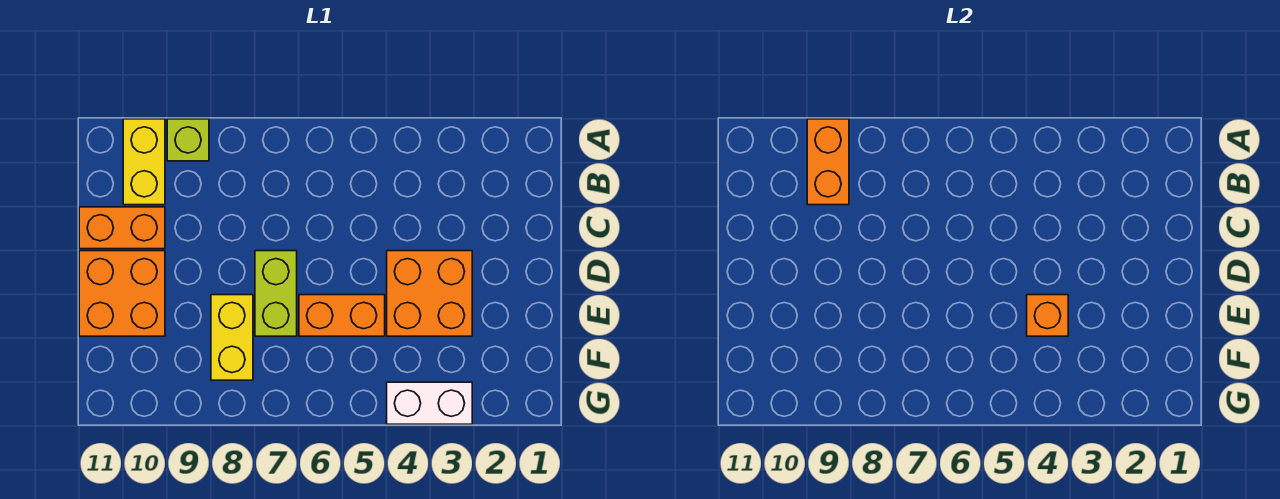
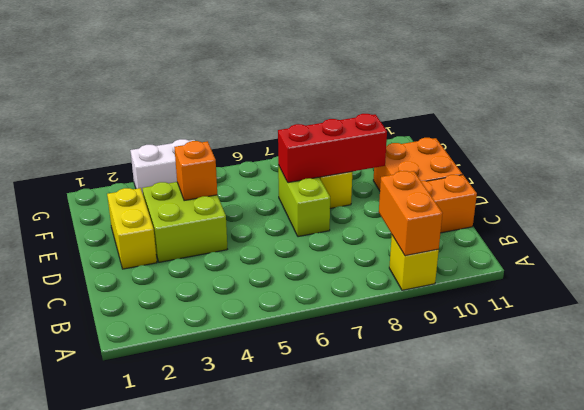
lime 1x1 brick [167,119,209,161] -> yellow 1x1 brick [389,235,439,290]
yellow 1x2 brick [123,119,165,205] -> yellow 1x2 brick moved to [107,188,157,269]
orange 2x2 brick [387,251,472,336] -> lime 2x2 brick [142,182,227,262]
orange 1x2 brick [299,295,385,336] -> none
none -> red 1x3 brick [278,114,387,183]

